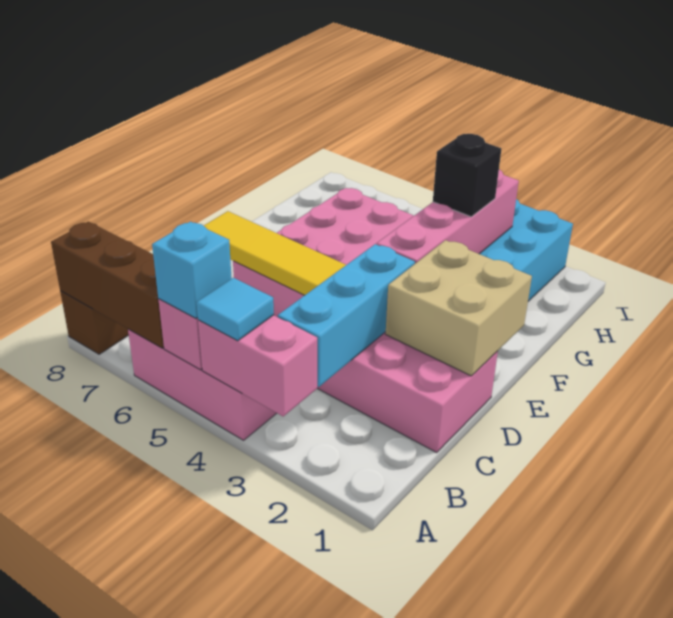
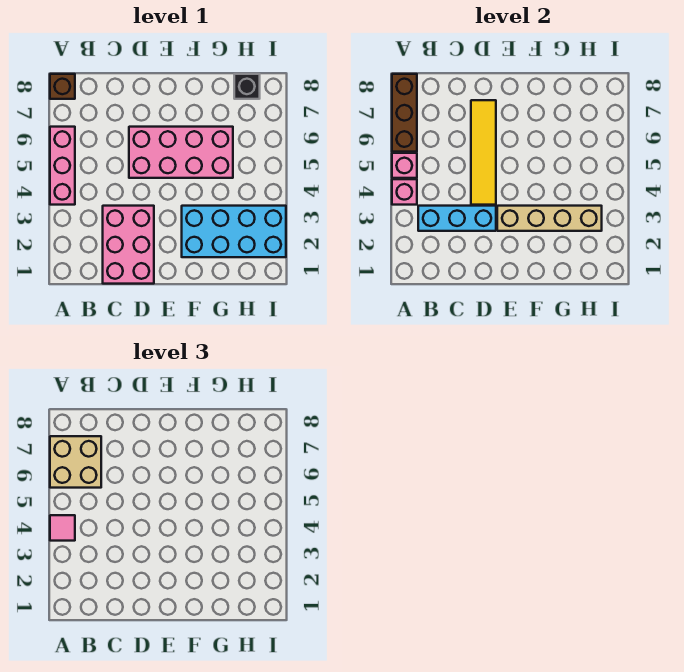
pink 1x2 brick [198,315,317,416] -> pink 1x1 brick [392,179,417,205]
cyan 1x1 tile [197,278,274,341] -> pink 1x1 tile [50,515,75,541]
cyan 1x1 brick [152,222,232,318] -> none
tan 2x2 brick [386,240,532,376] -> tan 2x2 brick moved to [50,436,101,488]
pink 1x4 brick [376,170,519,263] -> tan 1x4 brick [497,206,602,231]
black 1x1 brick [433,134,501,217] -> black 1x1 brick moved to [234,74,260,99]

